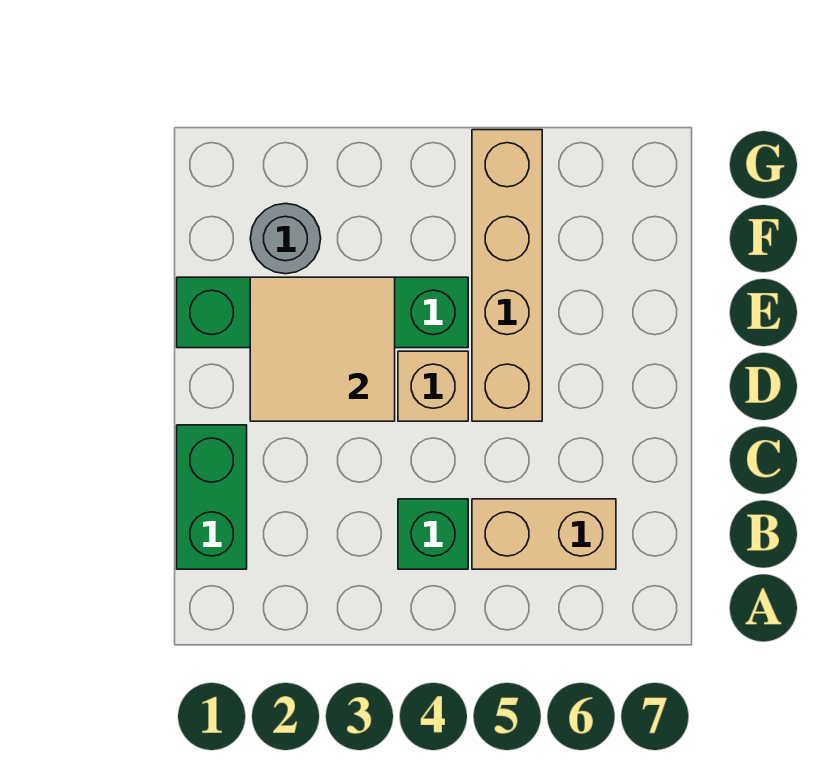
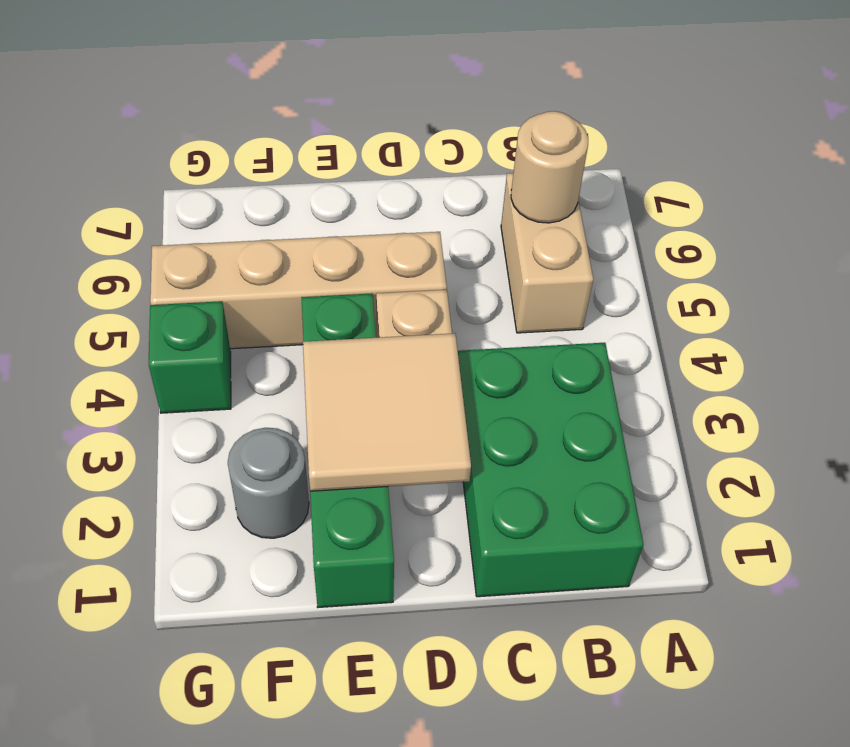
green 1x2 brick [177,425,247,569] -> green 2x3 brick [458,343,644,597]
green 1x1 brick [398,499,468,569] -> green 1x1 brick moved to [149,301,231,413]
none -> tan 1x1 round brick [511,111,588,223]

